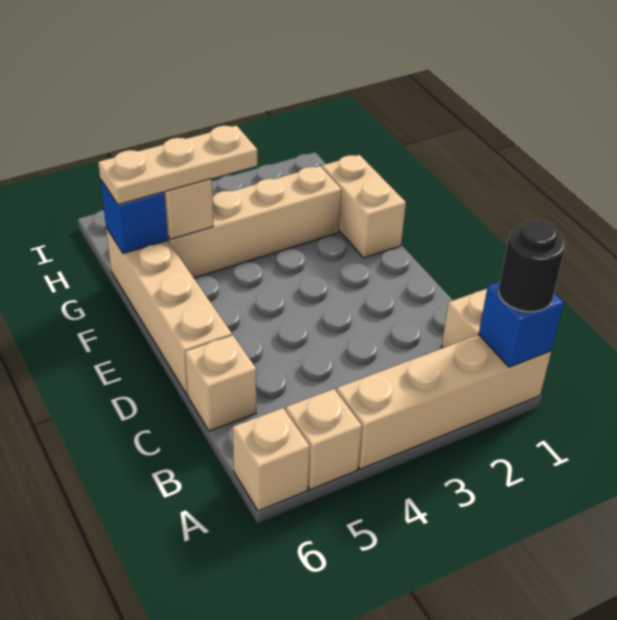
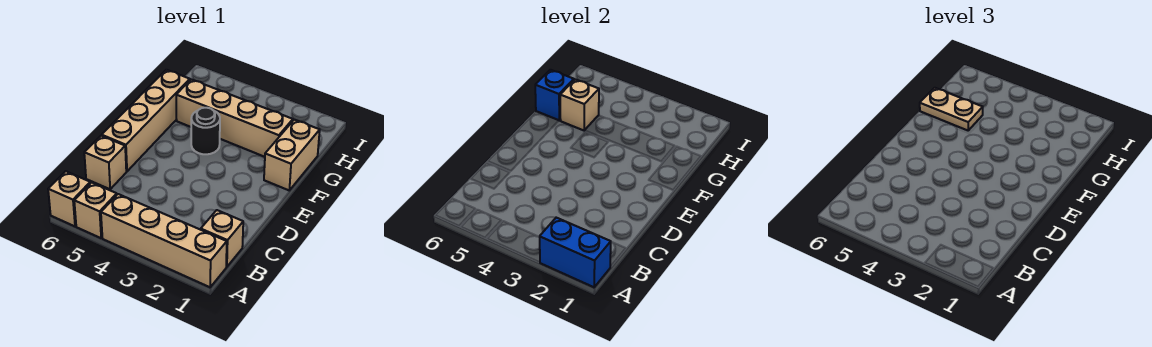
blue 1x1 brick [479,282,564,367] -> blue 1x2 brick [540,218,611,287]
black 1x1 round brick [499,220,566,312] -> black 1x1 round brick moved to [191,108,220,154]
tan 1x3 plate [98,126,257,205] -> tan 1x2 plate [920,88,983,130]

